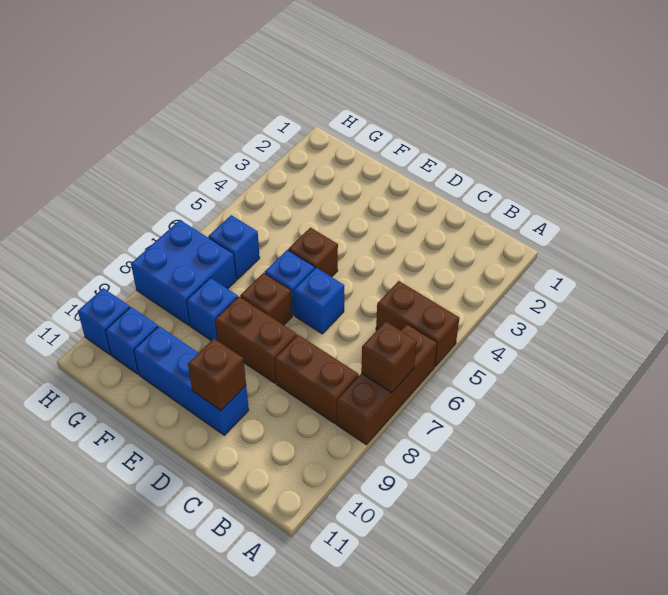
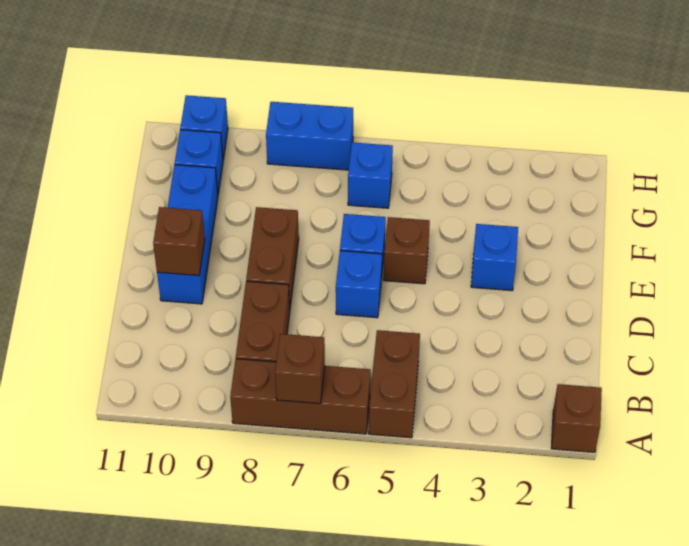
brown 1x1 brick [240,273,292,325] -> brown 1x1 brick moved to [551,384,602,452]
blue 1x1 brick [187,278,238,341] -> blue 1x1 brick moved to [471,224,518,290]
blue 2x2 brick [131,220,236,326] -> blue 1x2 brick [266,102,353,170]

